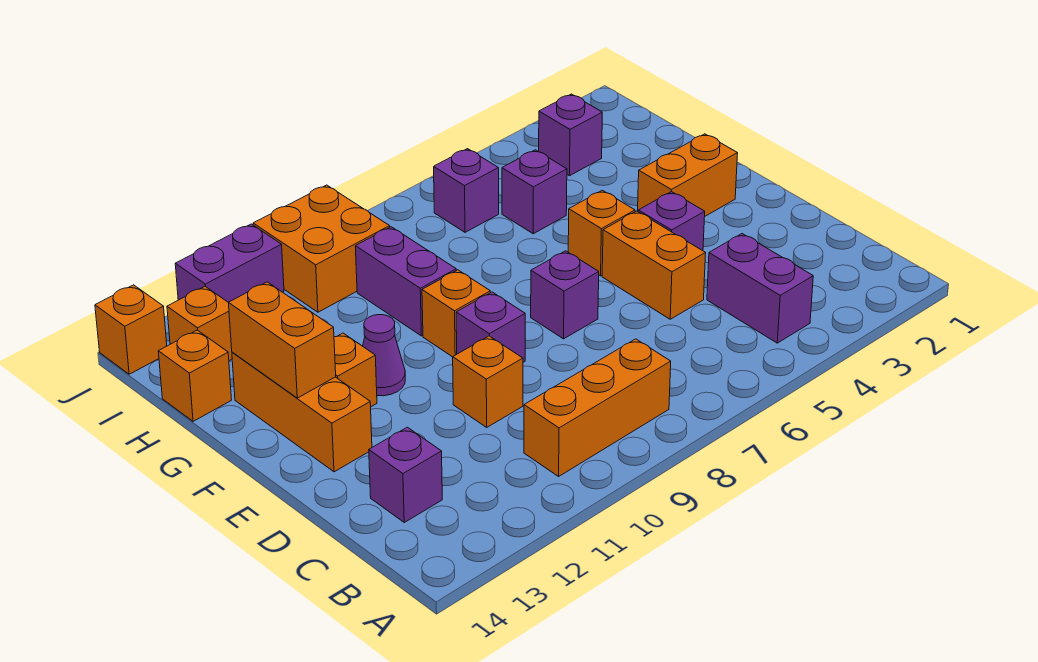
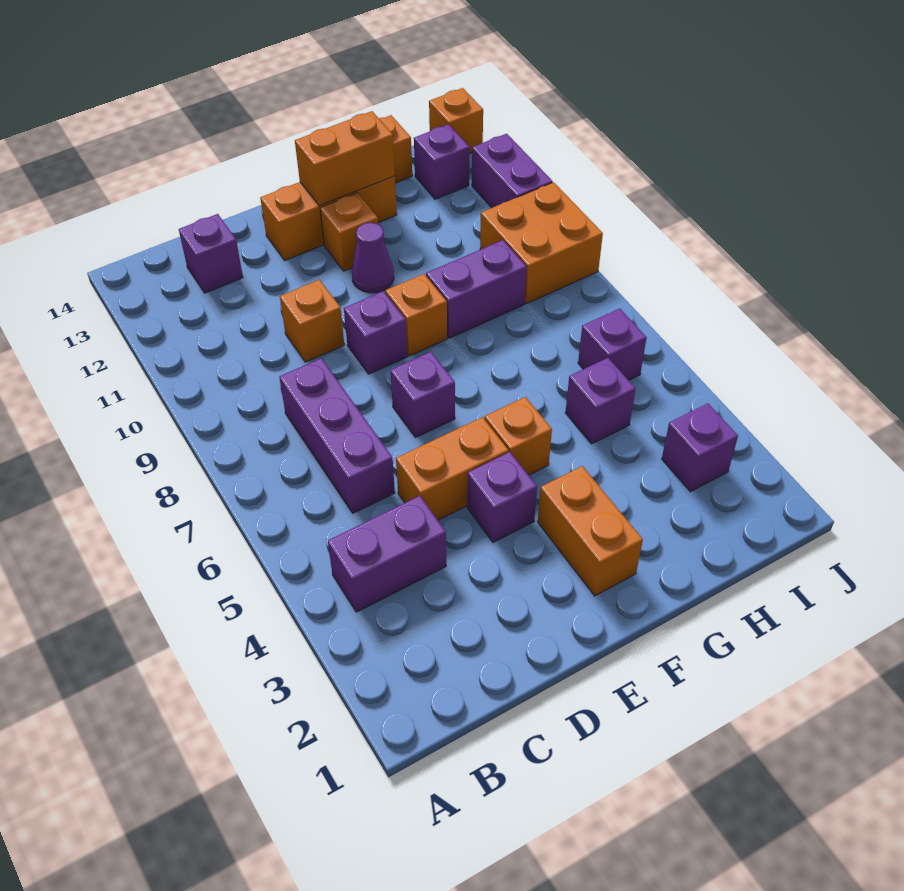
orange 1x3 brick [524,339,671,476] -> none
none -> purple 1x3 brick [279,358,395,513]
orange 1x1 brick [167,286,232,361] -> purple 1x1 brick [414,124,469,199]

